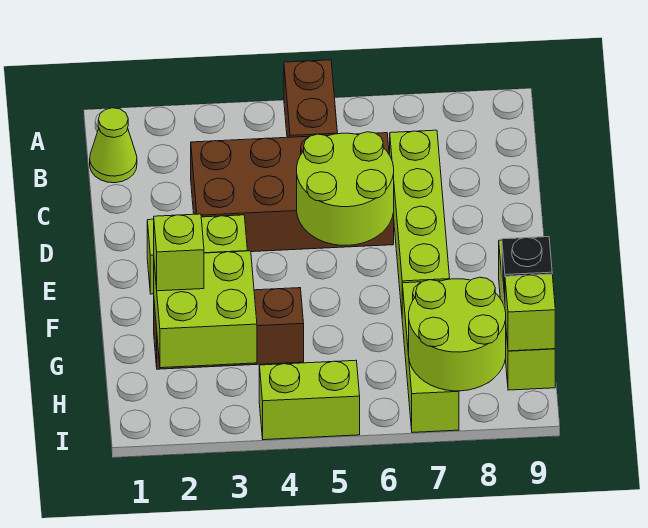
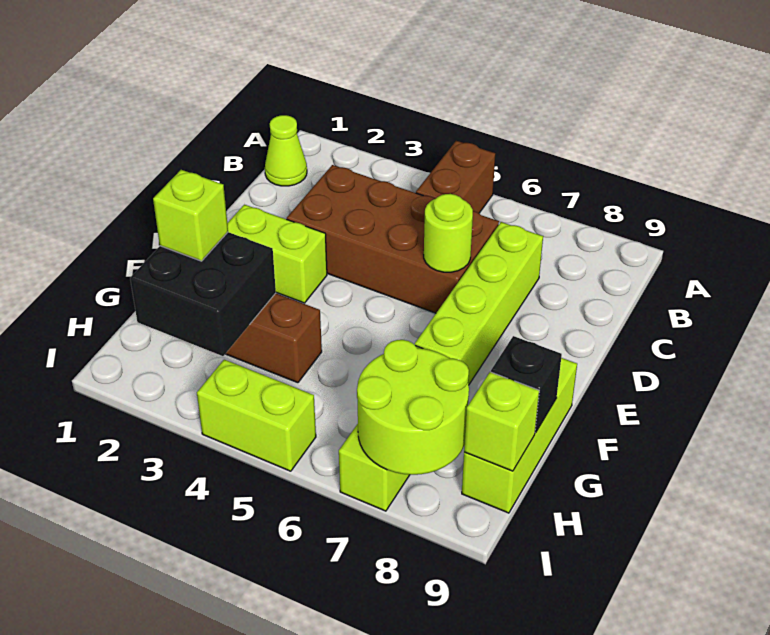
lime 2x2 round brick [297,132,394,245] -> lime 1x1 round brick [424,194,473,272]
lime 2x2 brick [154,251,257,368] -> black 2x2 brick [130,232,276,356]

